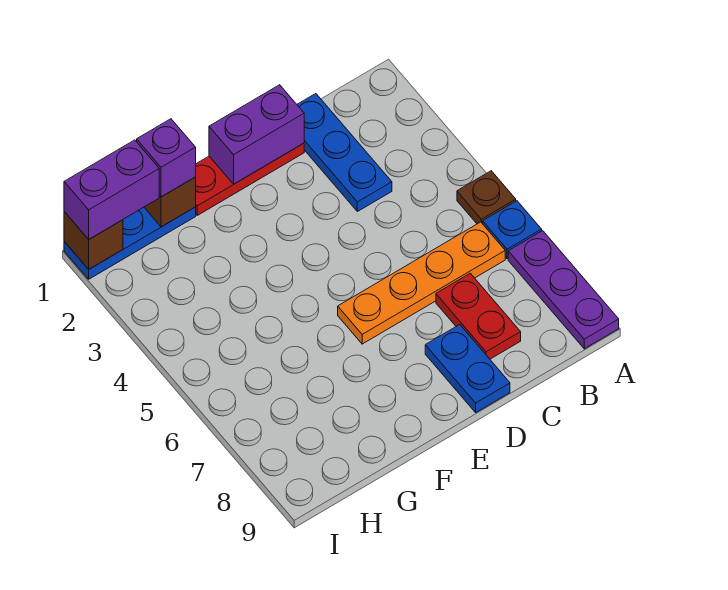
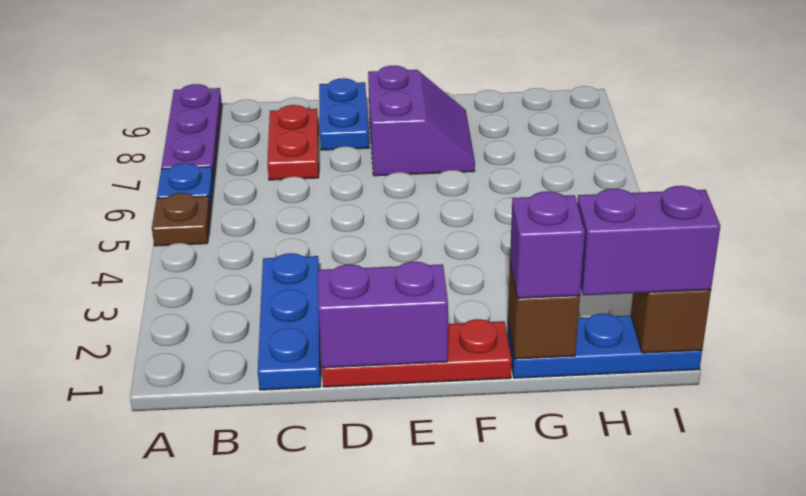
orange 1x4 plate [338,222,505,344] -> none
none -> purple 2x2 slope [368,66,475,176]

